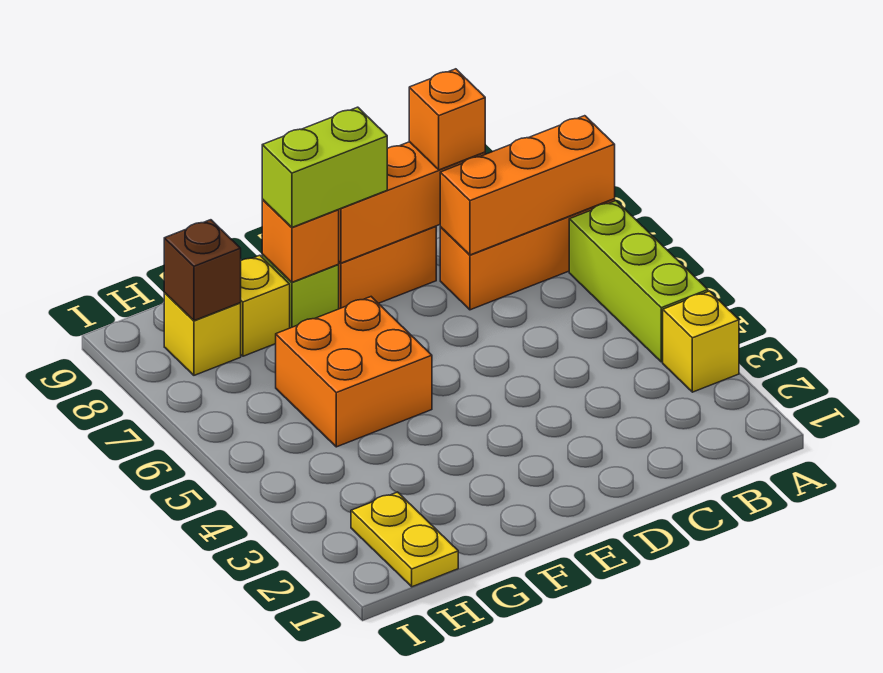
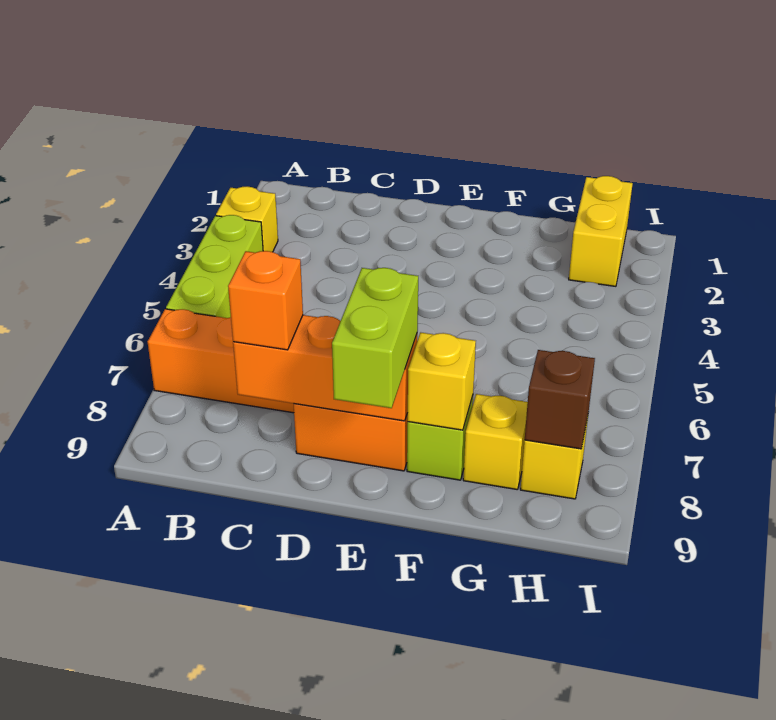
orange 1x3 brick [440,116,615,255] -> none
lime 1x2 brick [262,107,387,227] -> lime 1x2 brick turned to [332,268,418,408]
orange 2x2 brick [276,297,432,447] -> none
orange 1x1 brick [262,200,339,282] -> yellow 1x1 brick [408,332,476,430]
yellow 1x2 plate [351,492,458,587] -> yellow 1x2 brick [569,176,633,286]

